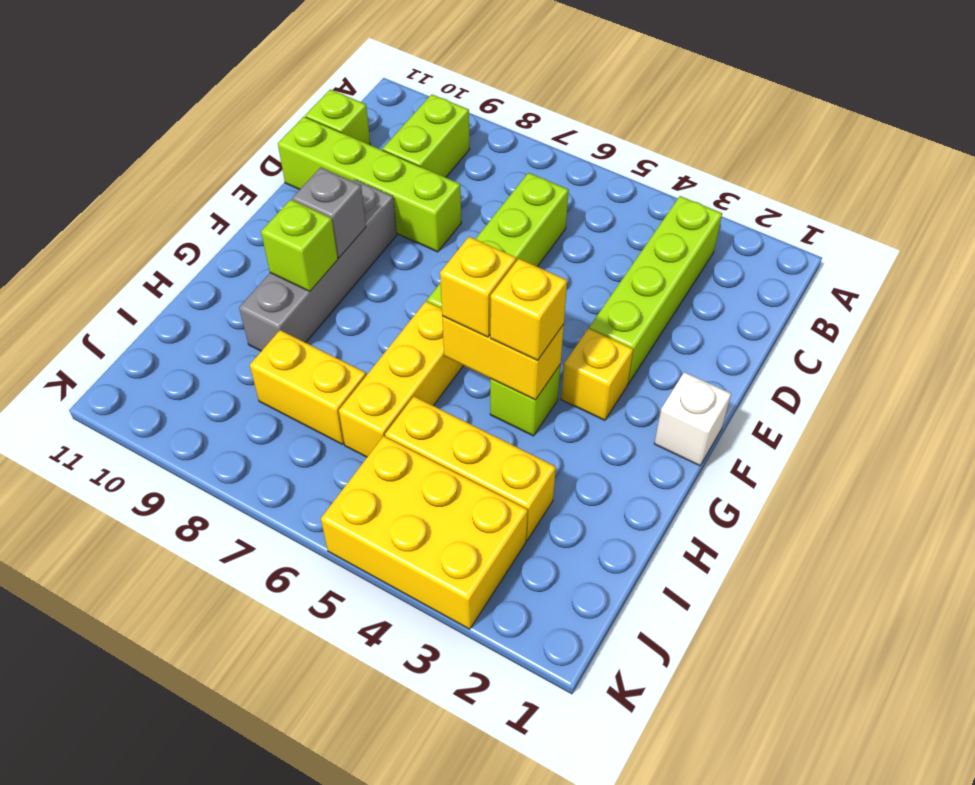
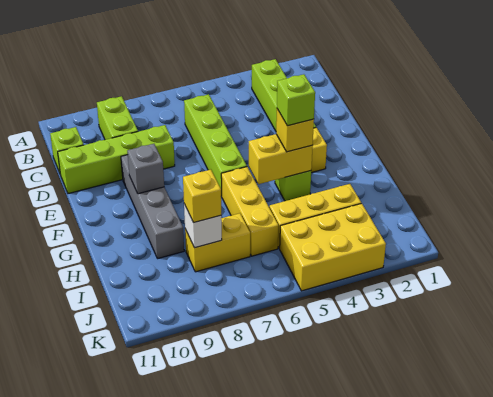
white 1x1 brick [654,372,731,466] -> white 1x1 brick moved to [184,204,222,248]
yellow 1x1 brick [440,237,516,337] -> yellow 1x1 brick moved to [183,170,221,223]
lime 1x1 brick [261,200,338,291] -> lime 1x1 brick moved to [277,74,315,126]

